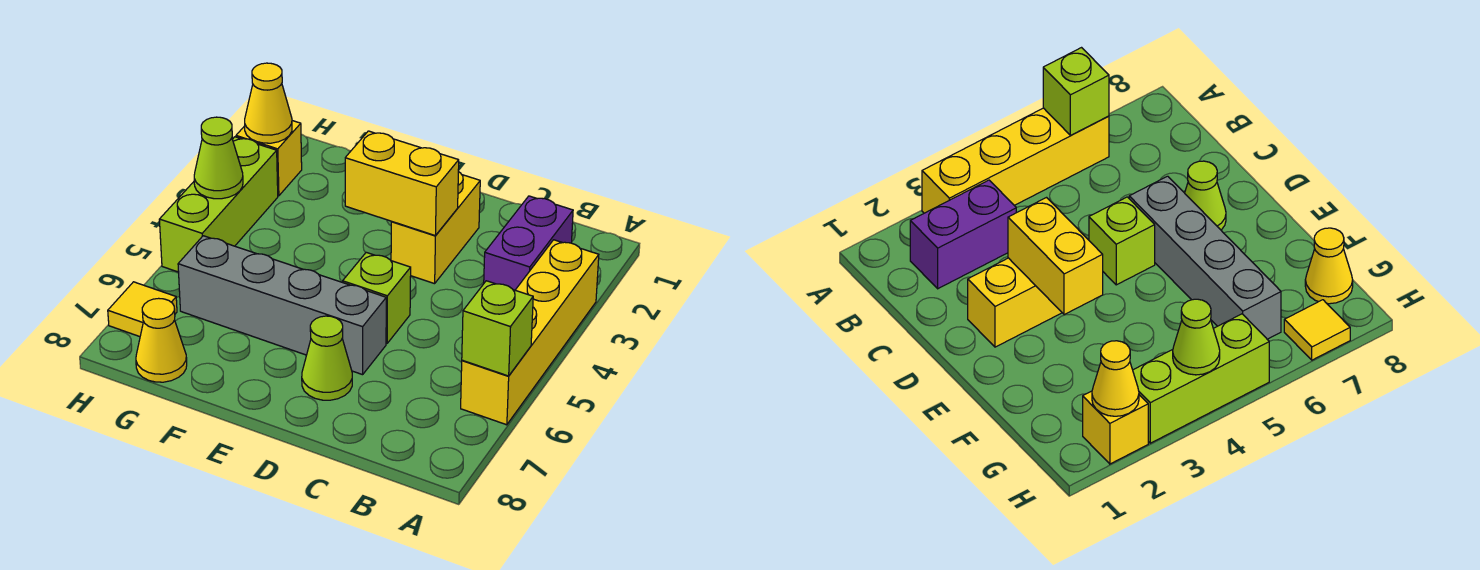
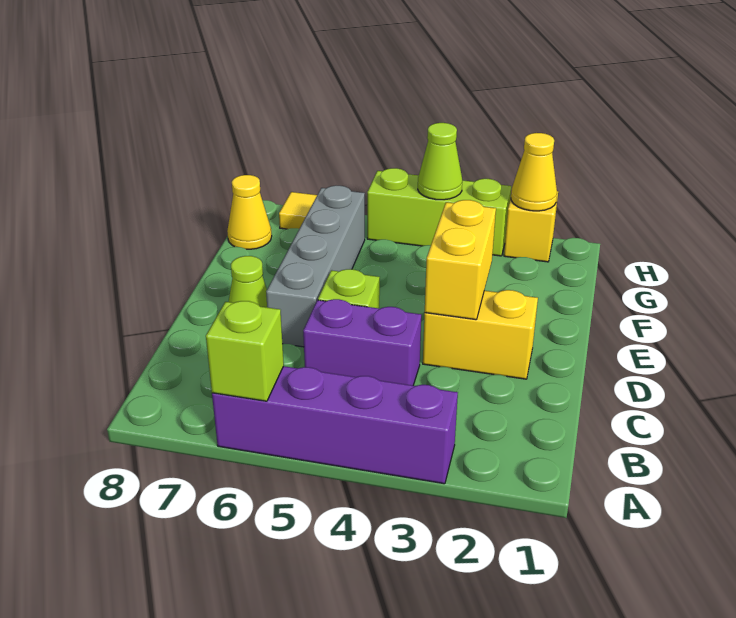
yellow 1x4 brick [461,240,599,425] -> purple 1x4 brick [212,366,458,484]
purple 1x2 brick [484,196,573,290] -> purple 1x2 brick moved to [303,299,421,386]

